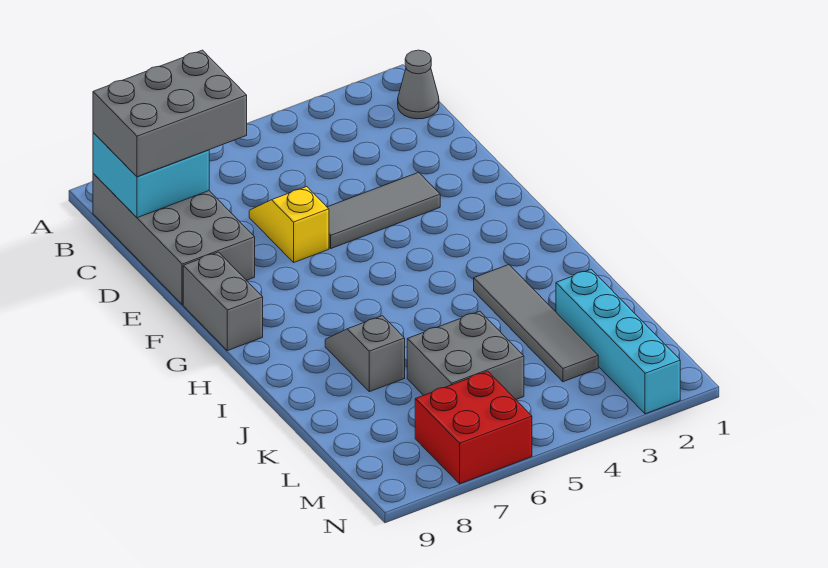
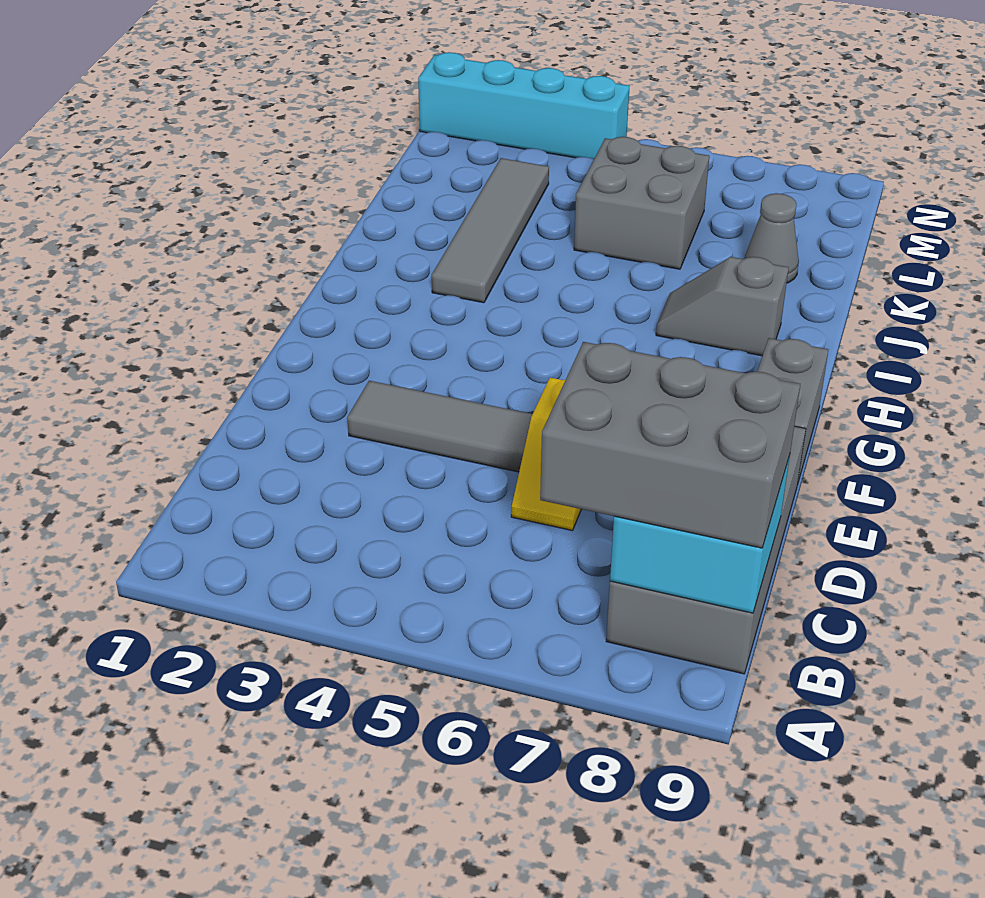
grey 1x1 cone [398,50,439,119] -> grey 1x1 cone moved to [745,193,799,283]
grey 1x2 slope [325,316,405,392] -> grey 1x2 slope turned to [656,257,789,356]
cyan 1x4 brick [556,269,680,414] -> cyan 1x4 brick turned to [418,52,630,159]
red 2x2 brick [415,371,532,484] -> none

